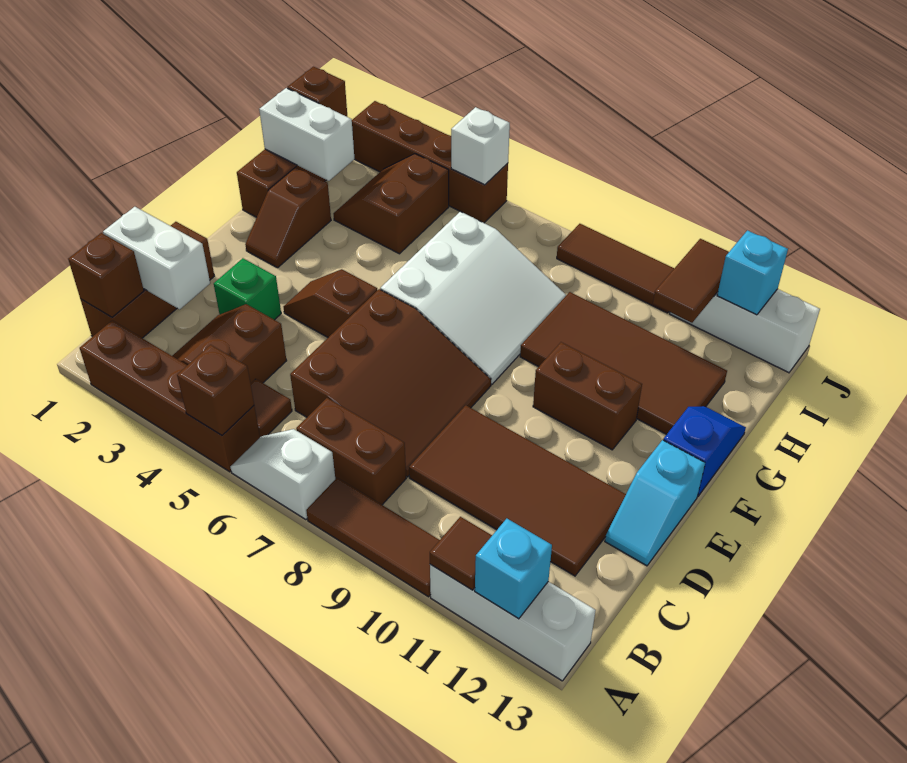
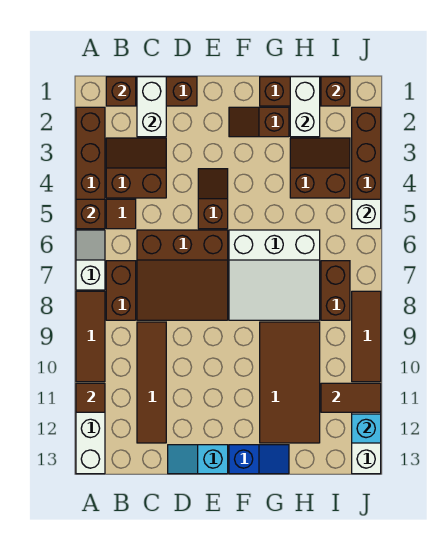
cyan 1x1 brick [475,519,552,619] -> none
brown 2x4 tile [409,405,626,576] -> brown 1x4 tile [137,322,166,443]
green 1x1 brick [214,258,281,320] -> none
brown 1x2 brick [533,342,642,450] -> brown 1x2 brick moved to [321,261,350,320]

